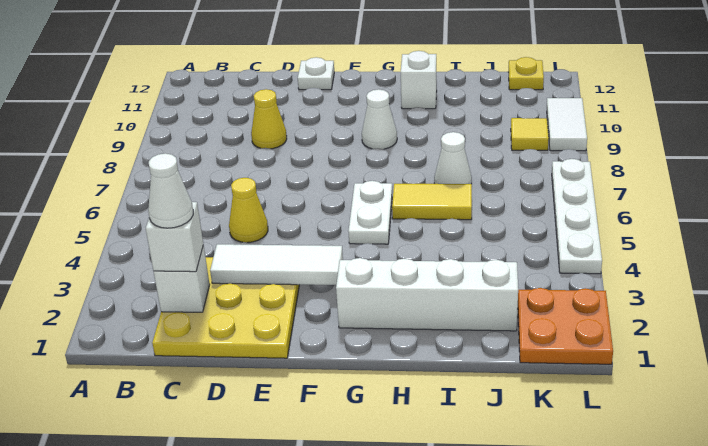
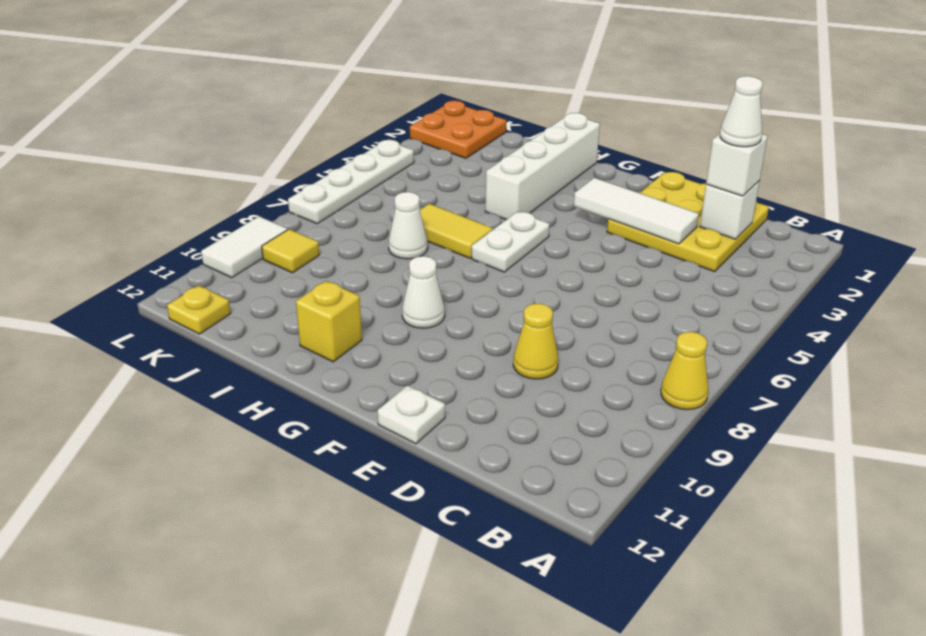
yellow 1x1 cone [229,178,268,243] -> yellow 1x1 cone moved to [661,332,708,410]
white 1x4 brick [336,258,518,331] -> white 1x4 brick turned to [485,113,600,220]
white 1x1 brick [401,51,437,109] -> yellow 1x1 brick [296,281,362,362]

